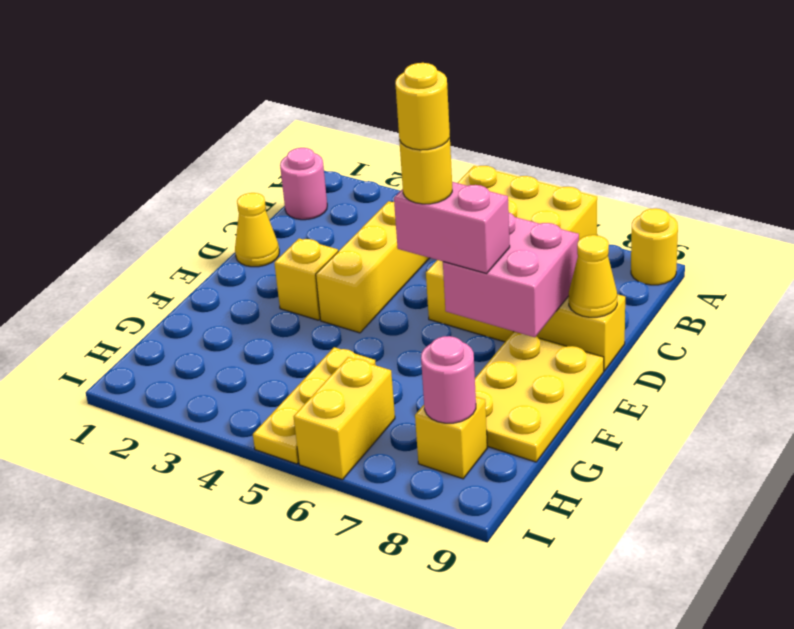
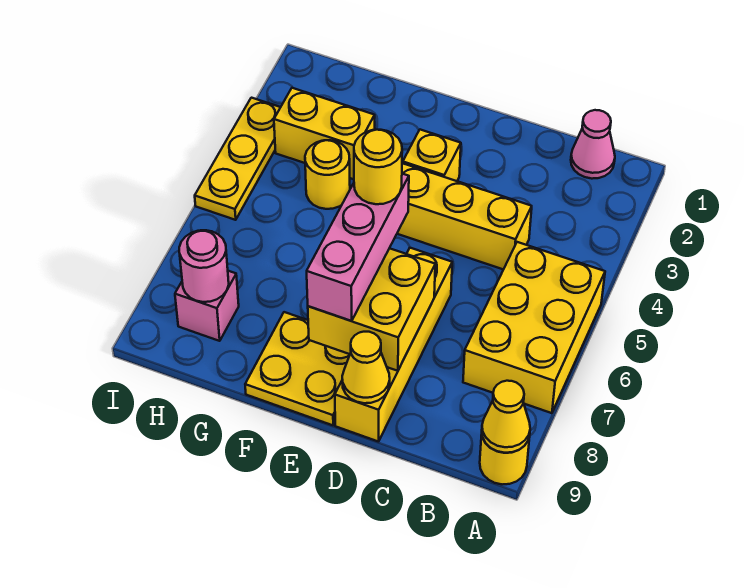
pink 1x1 round brick [280,148,327,220] -> pink 1x1 cone [571,110,615,179]
yellow 1x1 cone [235,193,279,267] -> yellow 1x1 cone moved to [482,381,530,453]
pink 2x2 brick [443,213,579,337] -> yellow 2x2 brick [308,248,435,371]
pink 1x2 brick [394,182,510,273] -> pink 1x3 brick [307,174,409,321]
yellow 1x1 round brick [395,63,450,150] -> yellow 1x1 round brick moved to [305,140,350,209]
yellow 2x3 plate [475,332,604,462] -> yellow 2x2 plate [245,312,350,425]
yellow 1x3 plate [253,347,376,464] -> yellow 1x3 plate turned to [195,98,281,220]
yellow 1x2 brick [294,357,395,480] -> yellow 1x2 brick moved to [274,88,375,179]
yellow 1x1 brick [415,397,487,479] -> pink 1x1 brick [175,271,239,341]

